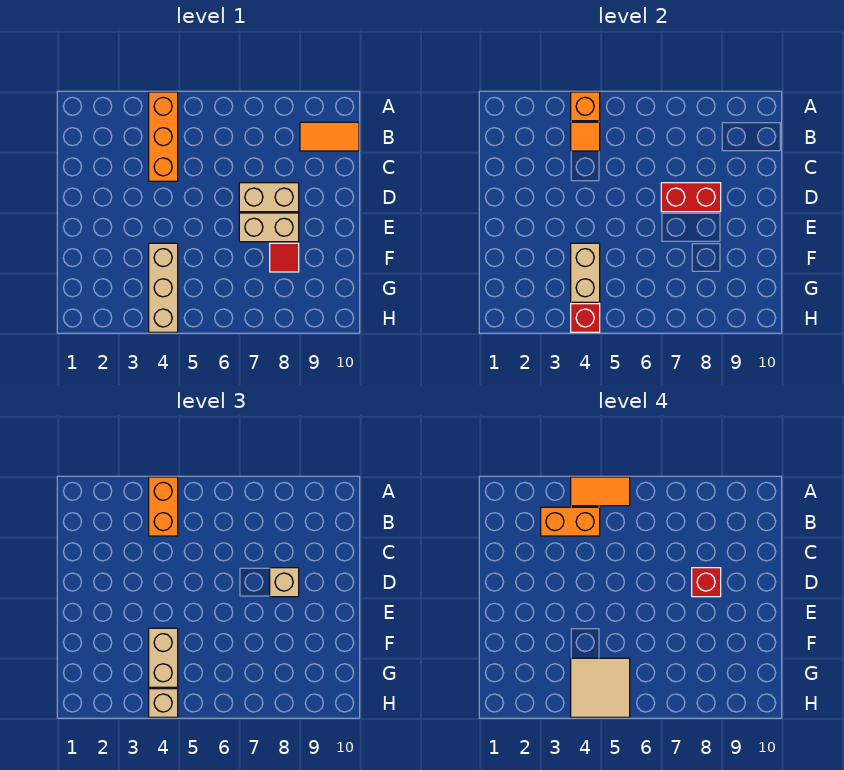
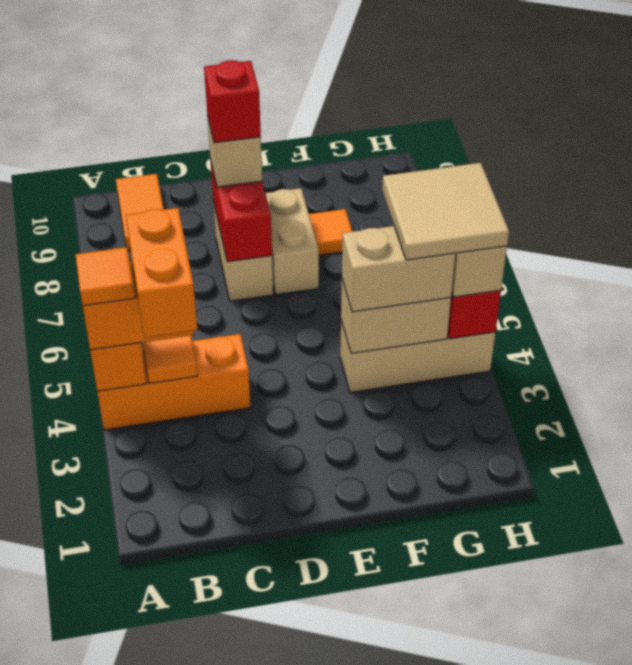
orange 1x2 tile [571,477,630,506] -> orange 1x1 tile [75,247,135,306]
red 1x1 tile [270,243,299,272] -> orange 1x1 tile [309,209,352,255]

